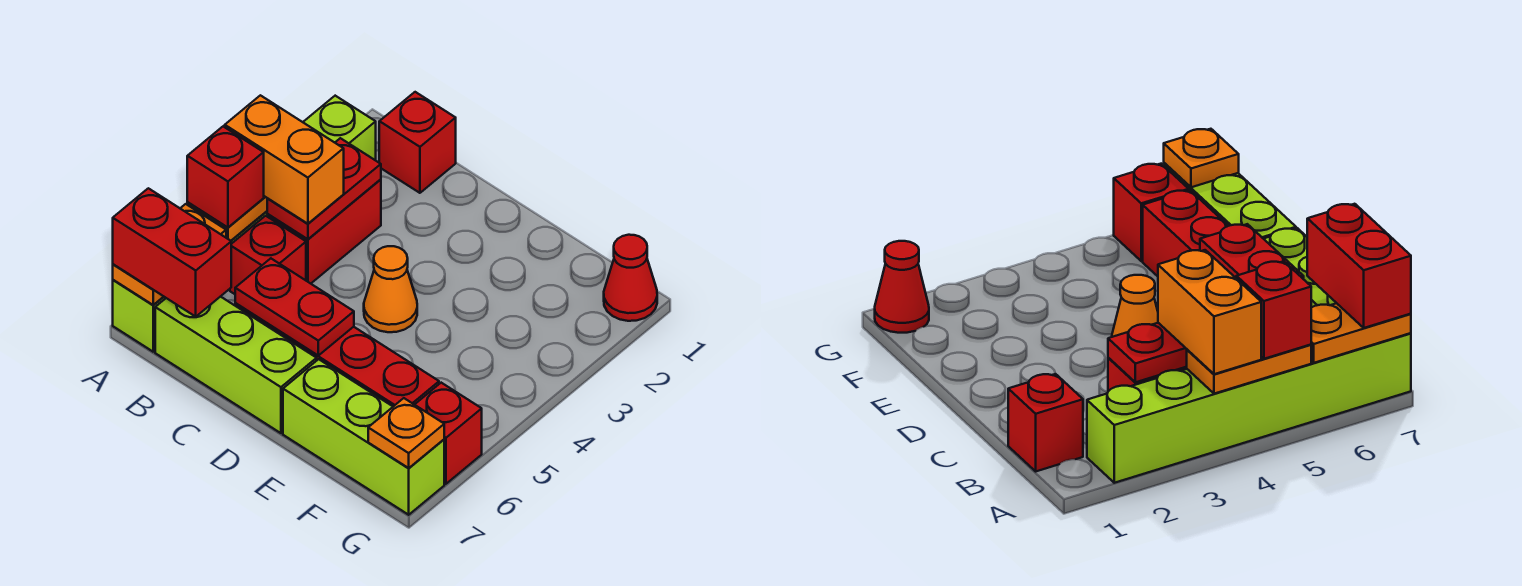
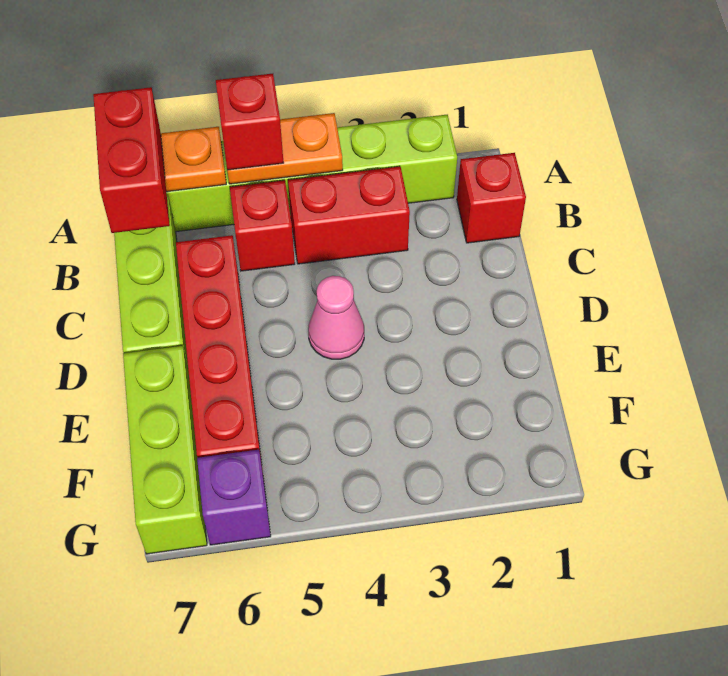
orange 1x2 brick [225,95,344,224] -> none
red 1x2 plate [267,138,381,239] -> none
red 1x2 plate [235,258,354,355] -> none
orange 1x1 cone [364,246,417,332] -> pink 1x1 cone [308,276,364,359]
red 1x1 cone [604,235,657,321] -> none
red 1x1 brick [415,383,482,484] -> purple 1x1 brick [197,450,271,545]
orange 1x1 plate [368,398,444,468] -> none

